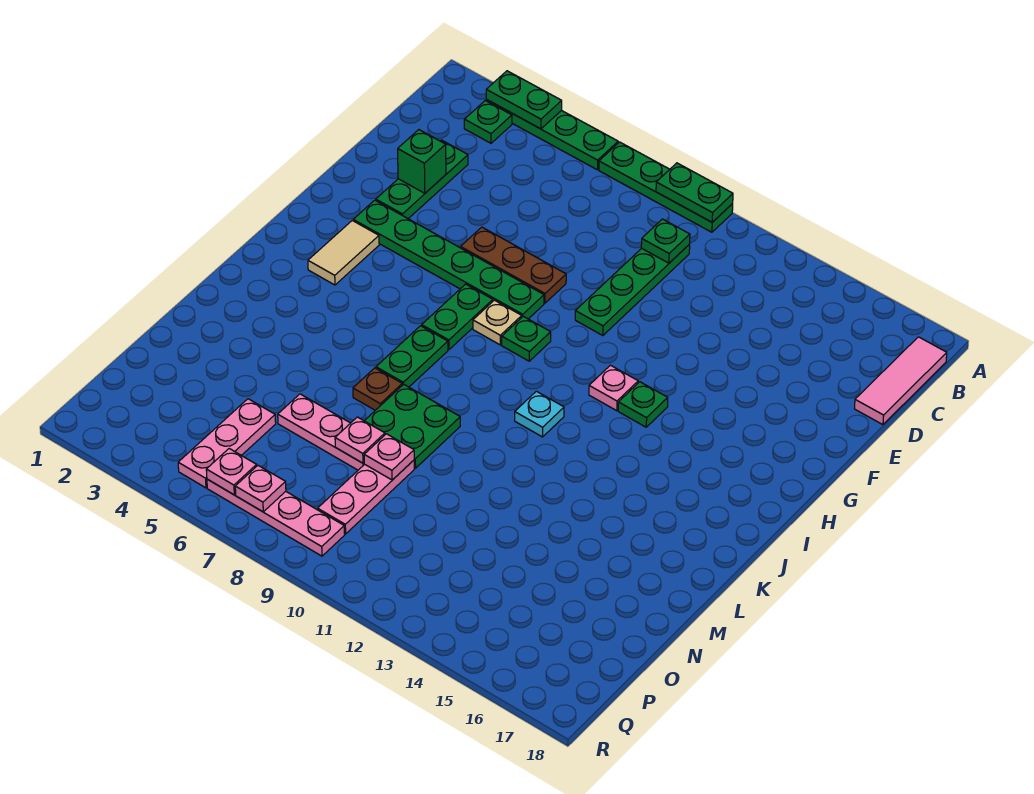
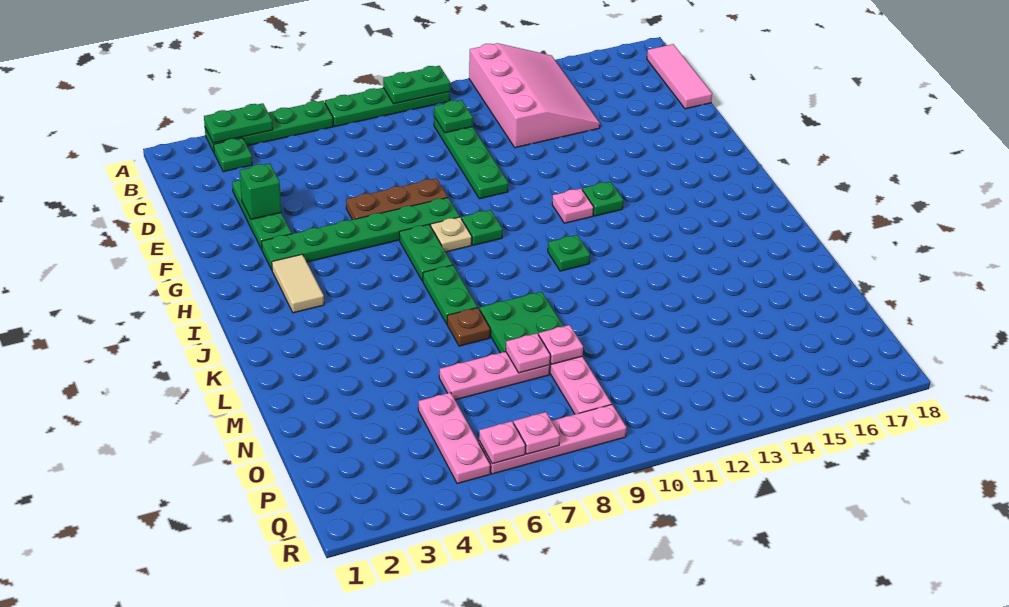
none -> pink 3x4 slope [469,43,600,148]
cyan 1x1 plate [515,391,564,437] -> green 1x1 plate [548,235,590,271]

